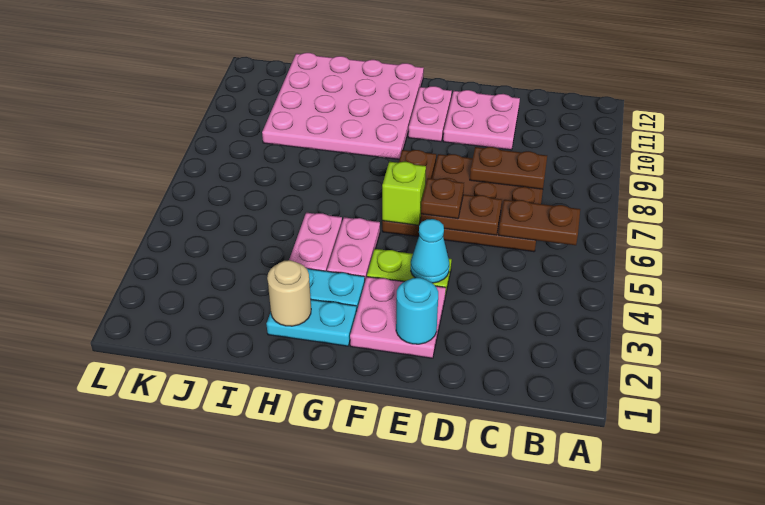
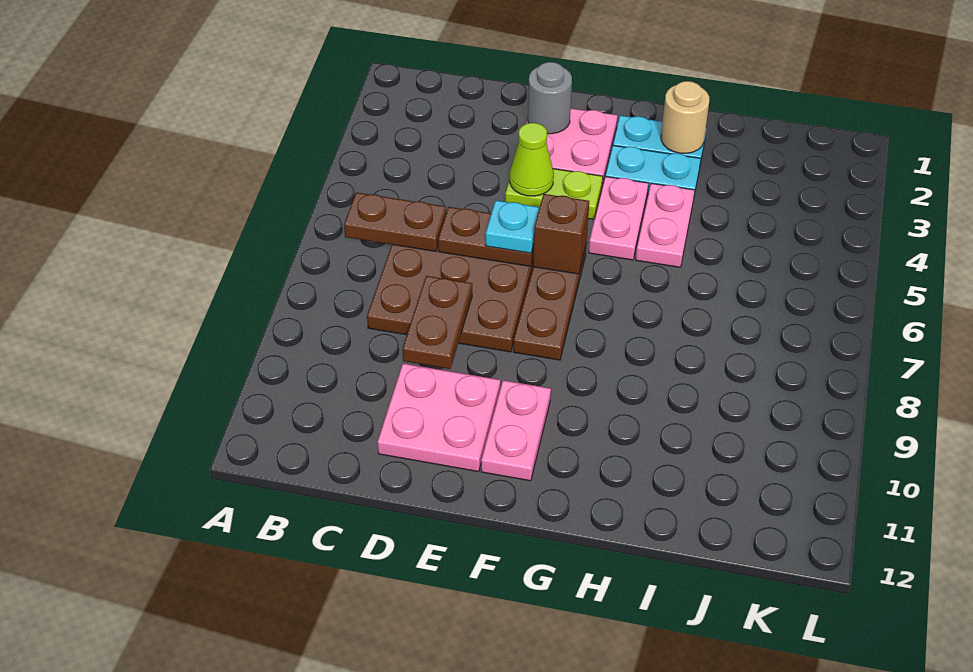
brown 1x2 plate [470,147,547,189] -> brown 1x2 plate turned to [402,276,472,369]
cyan 1x1 round brick [396,278,438,344] -> grey 1x1 round brick [528,62,572,134]
cyan 1x1 cone [411,219,449,283] -> lime 1x1 cone [510,123,554,196]
brown 1x1 plate [421,178,464,219] -> cyan 1x1 plate [486,201,540,253]
lime 1x1 brick [382,162,426,225] -> brown 1x1 brick [533,194,589,274]
pink 4x4 plate [262,53,424,159] -> none

